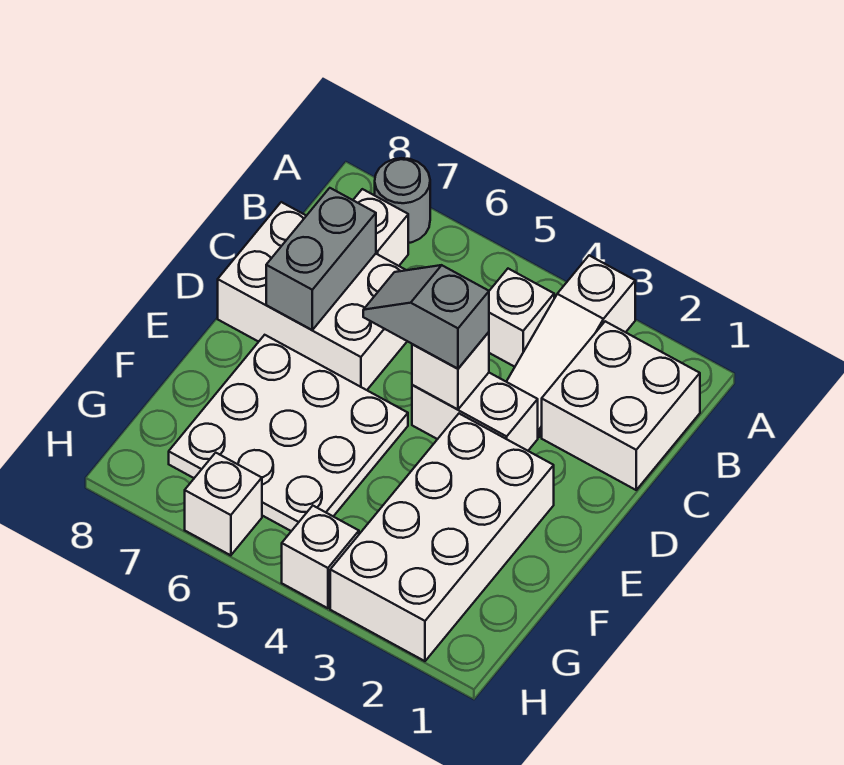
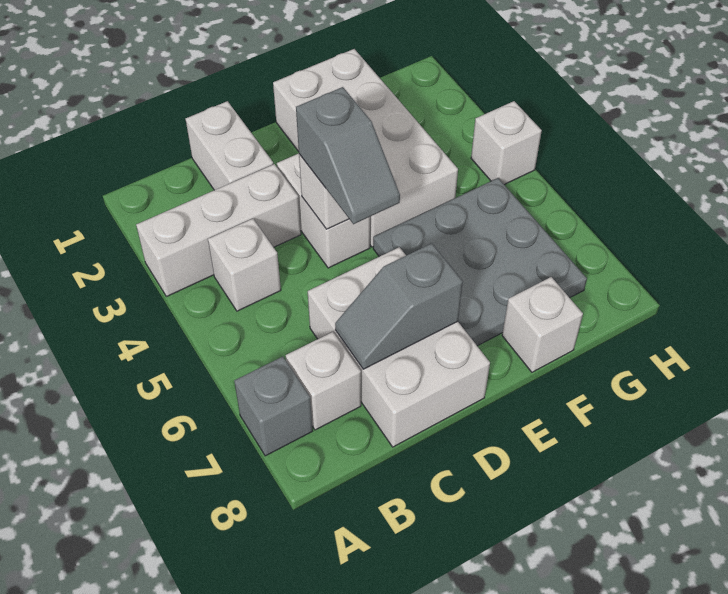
white 1x3 slope [506,255,635,437] -> white 1x3 brick [136,164,301,297]
grey 1x1 round brick [375,158,430,243] -> grey 1x1 brick [234,357,313,456]
white 2x2 brick [542,321,700,490] -> white 1x2 brick [186,101,273,190]
grey 1x2 brick [266,188,376,330] -> grey 1x2 slope [335,243,463,369]
white 2x4 brick [330,414,554,661] -> white 2x4 brick turned to [273,49,458,247]
white 3x3 plate [169,335,408,531] -> grey 3x3 plate [373,178,587,346]
white 1x1 brick [185,453,262,555] -> white 1x1 brick moved to [502,277,583,372]

